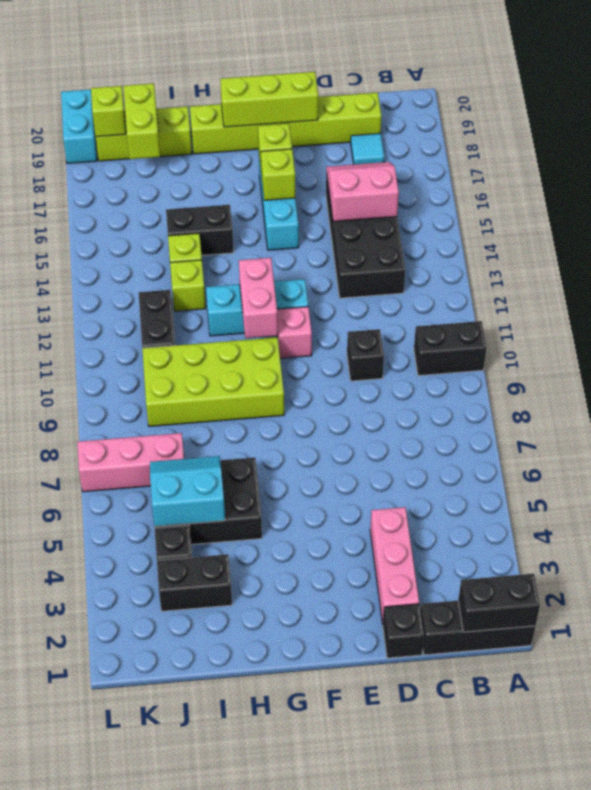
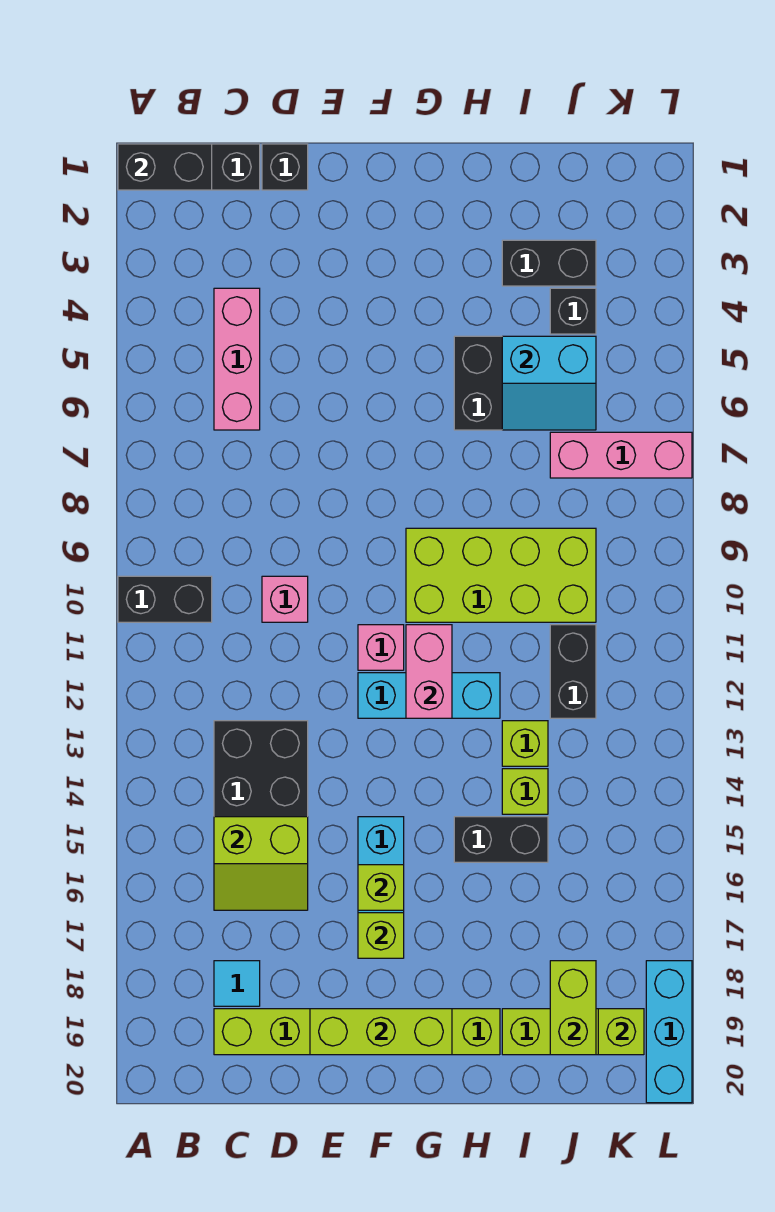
pink 2x2 slope [326,162,399,221] -> lime 2x2 slope [214,817,308,910]
pink 1x3 brick [370,507,419,624] -> pink 1x3 brick moved to [214,288,260,430]
black 1x1 brick [347,329,384,381] -> pink 1x1 brick [262,576,308,622]
cyan 1x2 brick [61,89,97,164] -> cyan 1x3 brick [646,961,692,1103]

